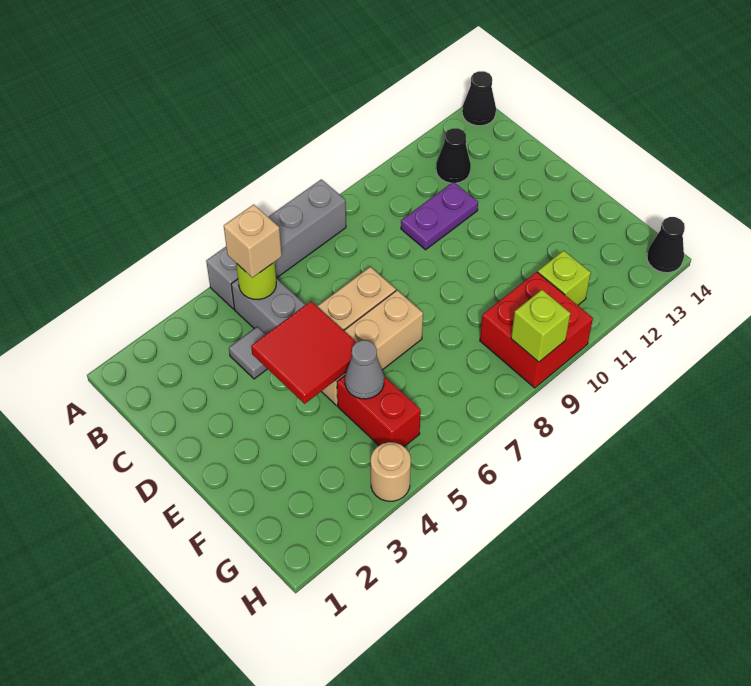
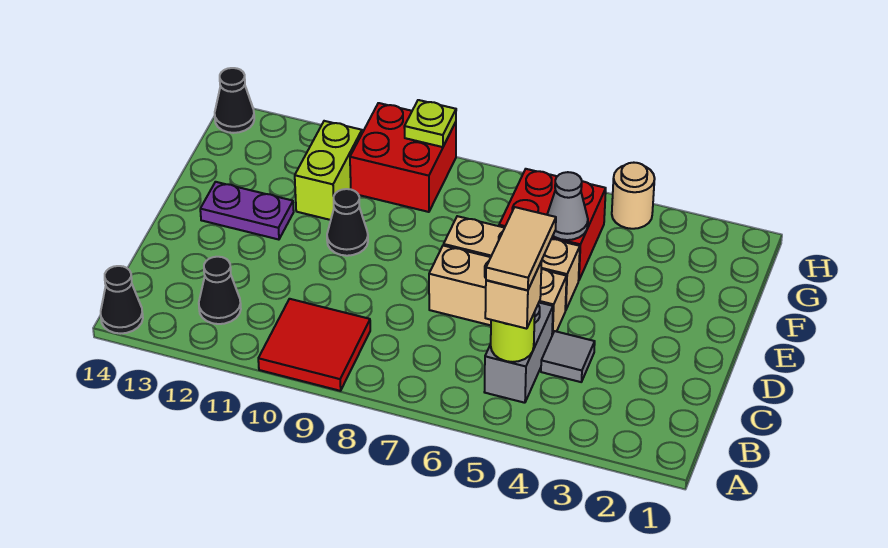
grey 1x4 brick [206,179,346,309] -> none
none -> tan 1x2 tile [486,207,556,290]
purple 1x2 plate [401,182,478,250] -> purple 1x2 plate moved to [200,182,294,240]
red 2x2 tile [251,301,356,404] -> red 2x2 tile moved to [258,299,370,391]
none -> black 1x1 cone [327,189,368,256]
red 1x2 brick [337,376,421,447] -> red 2x2 brick [499,169,606,280]
lime 1x1 brick [538,250,591,305] -> lime 1x2 brick [295,121,362,220]
lime 1x1 brick [511,290,570,362] -> lime 1x1 plate [404,100,456,147]

